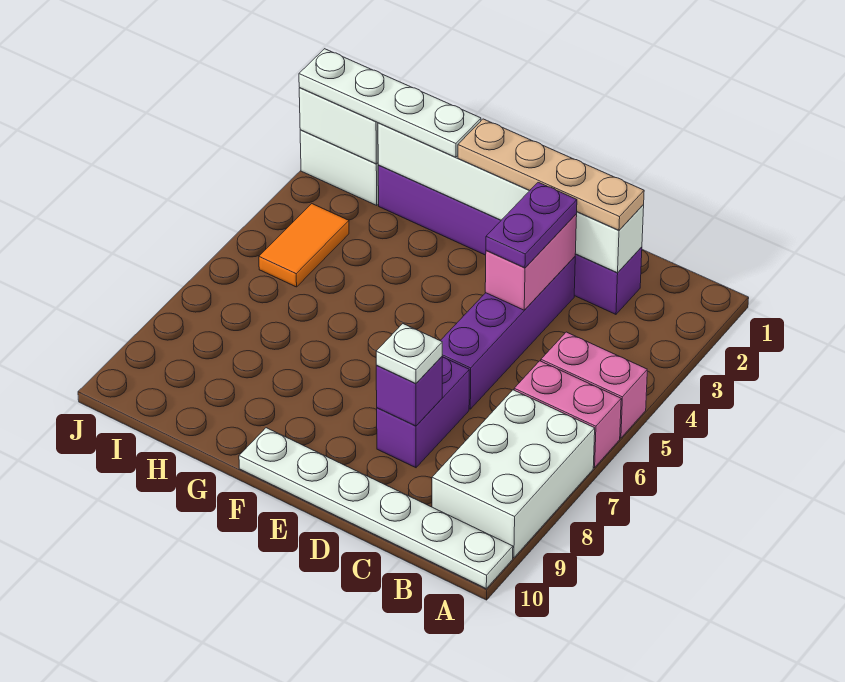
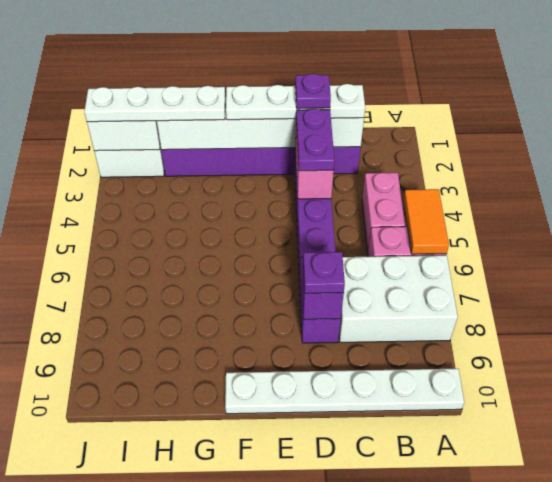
pink 1x2 brick [541,332,647,438] -> pink 1x2 brick turned to [362,173,405,251]
white 2x3 brick [432,390,595,558] -> white 2x3 brick turned to [339,255,458,342]
tan 1x4 plate [458,119,644,230] -> white 1x4 plate [226,84,365,120]
none -> purple 1x1 plate [295,74,331,109]
white 1x1 plate [376,324,442,383] -> purple 1x1 plate [303,252,345,293]
orange 1x2 tile [259,204,349,287] -> orange 1x2 tile moved to [403,189,449,254]

